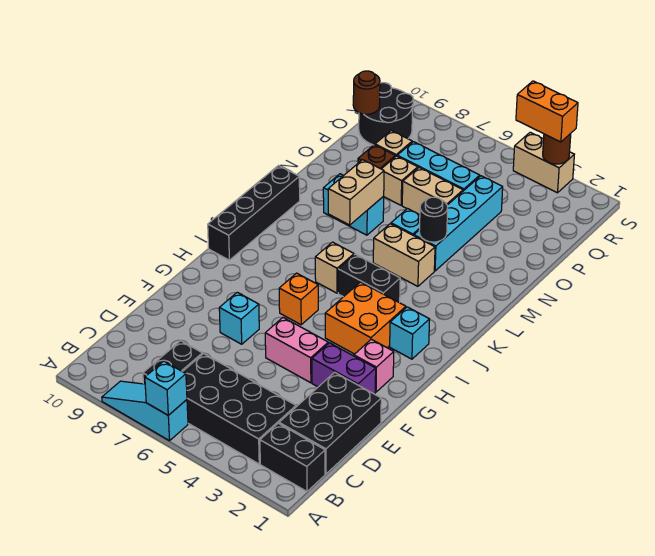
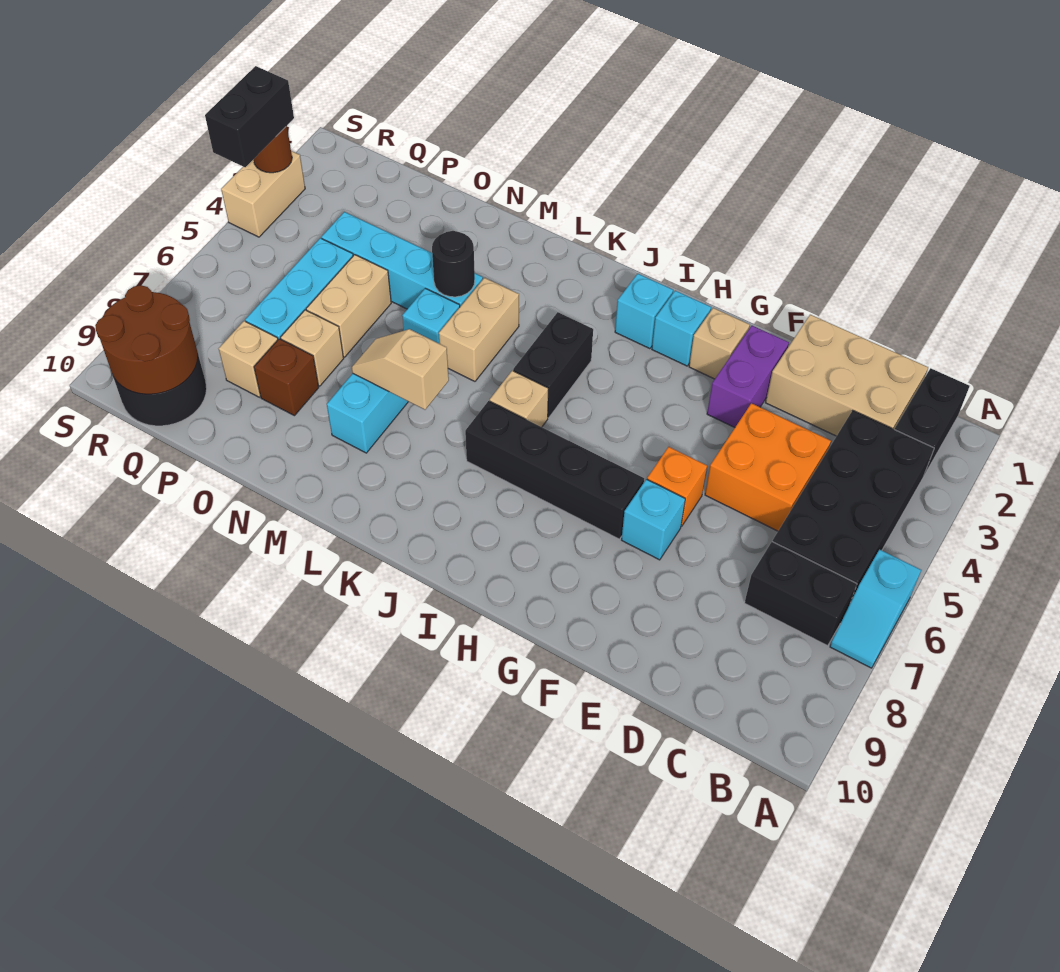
cyan 1x3 slope [102,381,188,441] -> cyan 1x2 slope [830,550,921,668]
cyan 1x1 brick [145,361,187,415] -> cyan 1x1 brick moved to [652,291,711,366]
black 2x3 brick [279,372,381,474] -> tan 2x3 brick [766,315,928,436]
pink 1x2 brick [265,318,328,383] -> none
pink 1x1 brick [354,339,394,392] -> tan 1x1 brick [689,308,750,379]
orange 2x2 brick [325,282,406,354] -> orange 2x2 brick moved to [705,403,831,531]
orange 1x1 brick [279,273,318,325] -> orange 1x1 brick moved to [647,447,707,526]
black 1x4 brick [208,166,300,260] -> black 1x4 brick moved to [465,401,644,539]
tan 1x2 brick [328,160,384,225] -> tan 1x2 slope [352,329,449,410]
brown 1x1 round brick [353,71,380,114] -> brown 2x2 round brick [95,285,198,394]
orange 1x2 brick [516,81,578,142] -> black 1x2 brick [205,66,294,167]

